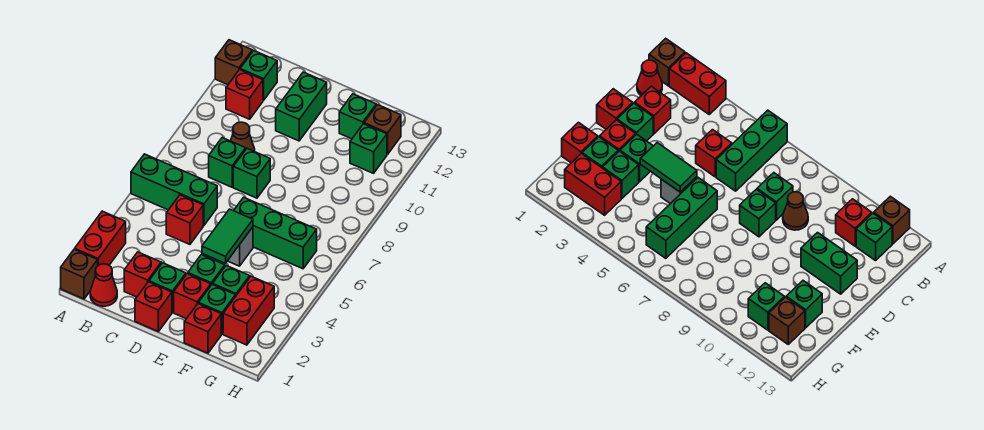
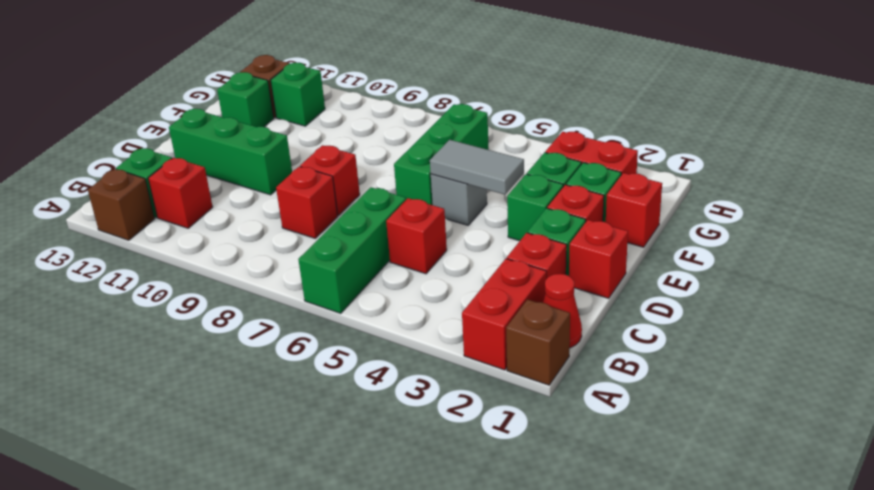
red 1x2 brick [75,211,126,265] -> red 1x2 brick turned to [462,259,546,370]
green 1x1 brick [209,138,246,187] -> red 1x1 brick [276,166,338,239]
brown 1x1 cone [231,122,255,151] -> none
green 1x1 brick [233,149,270,198] -> red 1x1 brick [300,145,360,216]
green 1x2 brick [276,72,327,141] -> green 1x3 brick [169,109,292,195]
green 1x2 tile [202,209,253,263] -> grey 1x2 tile [430,140,524,195]

